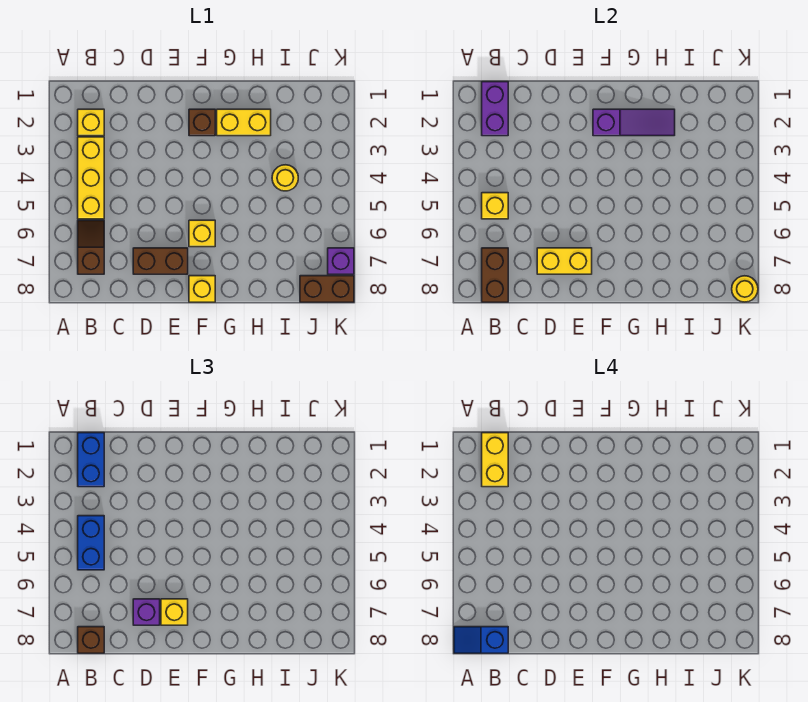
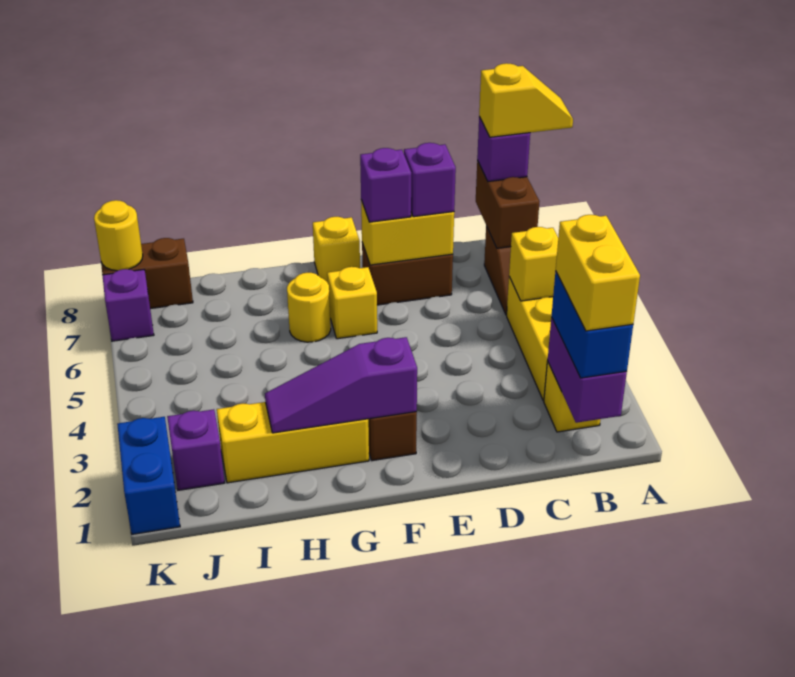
blue 1x2 slope [454,627,508,653] -> yellow 1x2 slope [479,63,573,137]
blue 1x2 brick [78,516,104,570] -> blue 1x2 brick moved to [117,417,180,534]
brown 1x1 brick [78,627,104,653] -> purple 1x1 brick [477,117,530,182]
yellow 1x1 brick [161,599,188,625] -> purple 1x1 brick [360,148,411,222]
yellow 1x2 brick [217,109,271,136] -> yellow 1x3 brick [217,402,369,483]
yellow 1x1 round brick [272,165,298,191] -> yellow 1x1 round brick moved to [287,272,331,342]
none -> purple 1x1 brick [167,409,224,490]

